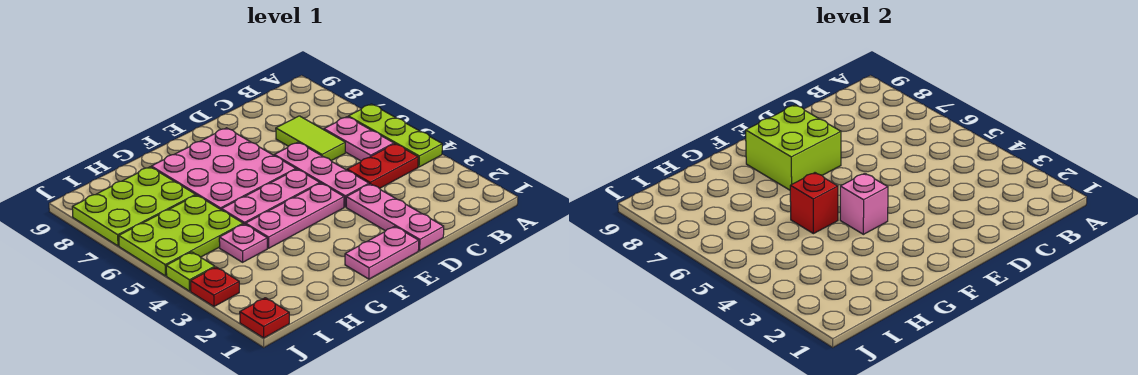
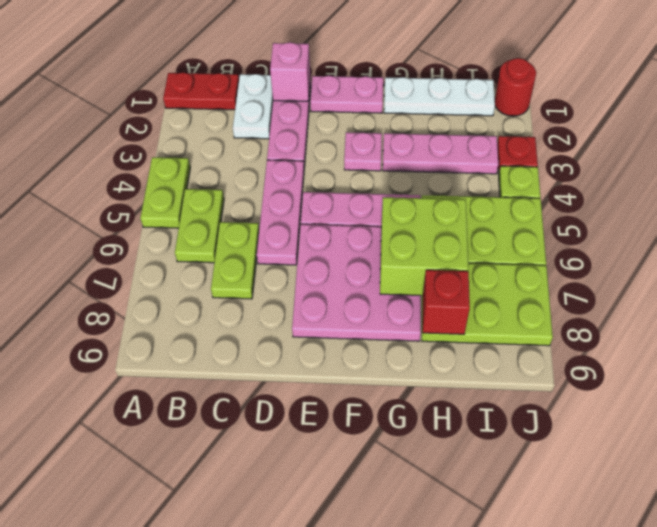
lime 1x3 plate [348,104,442,167] -> lime 1x2 plate [140,157,190,228]
red 1x2 plate [347,144,418,189] -> red 1x2 plate moved to [163,72,239,110]
pink 1x2 plate [324,117,394,161] -> lime 1x2 plate [175,189,224,263]
none -> white 1x2 plate [233,74,273,139]
lime 1x2 tile [276,116,345,161] -> lime 1x2 plate [211,222,259,299]
pink 1x3 plate [246,183,344,248] -> pink 1x3 plate moved to [383,133,498,174]
lime 2x2 brick [746,105,841,190] -> lime 2x2 brick moved to [380,197,468,296]
pink 1x1 brick [840,173,888,234] -> pink 1x1 brick moved to [270,42,310,101]
none -> white 1x3 plate [384,77,495,116]
red 1x1 brick [790,173,838,234] -> red 1x1 brick moved to [423,270,470,334]
pink 1x1 plate [219,224,267,262] -> pink 1x1 plate moved to [344,132,382,171]
red 1x1 plate [240,298,289,338] -> red 1x1 round brick [495,58,536,116]

